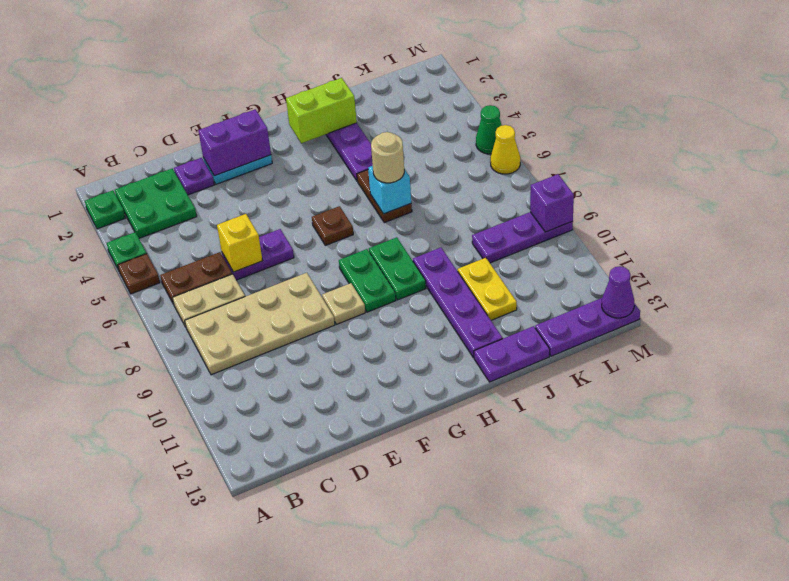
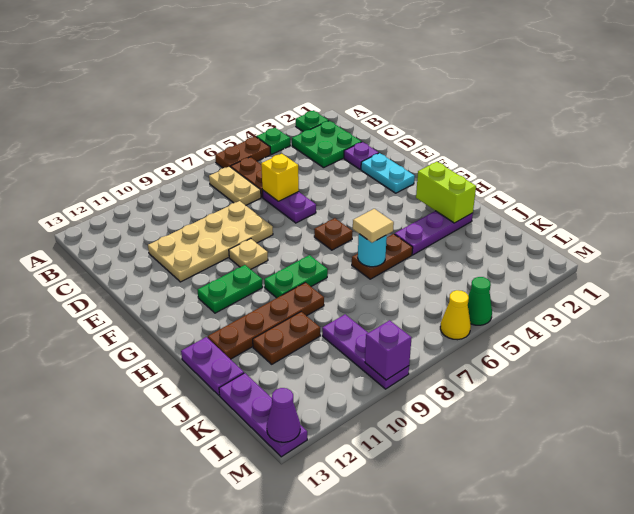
brown 1x1 plate [118,254,160,294] -> brown 1x2 plate [215,137,270,168]
tan 2x4 plate [185,273,335,375] -> tan 2x4 plate turned to [148,201,273,282]
purple 1x2 brick [198,109,271,176] -> none
green 1x2 plate [339,249,396,312] -> green 1x2 plate moved to [198,265,263,313]
cyan 1x1 brick [368,166,411,214] -> cyan 1x1 round brick [358,234,387,267]
tan 1x1 round brick [371,132,404,183] -> tan 1x1 tile [353,209,394,243]
purple 1x4 plate [413,248,503,358] -> brown 1x4 plate [208,282,324,359]
yellow 1x2 plate [458,258,517,320] -> brown 1x2 plate [253,312,320,364]

